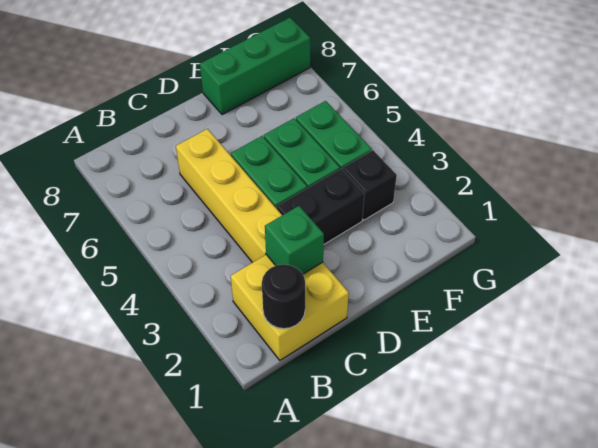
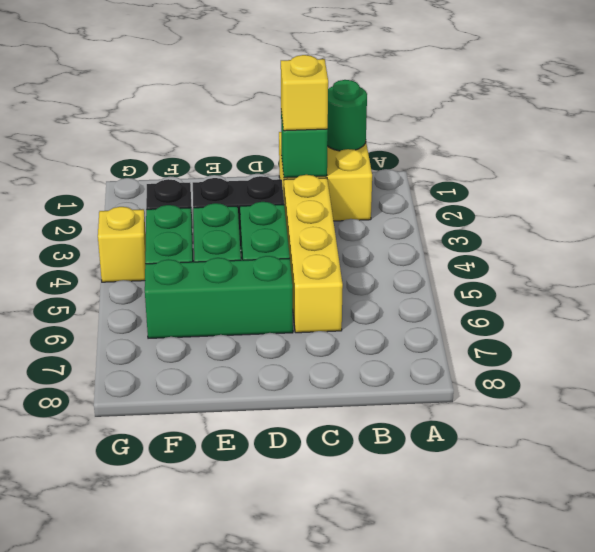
black 1x1 round brick [262,264,305,329] -> green 1x1 round brick [327,80,367,151]
none -> yellow 1x1 brick [281,55,328,131]
green 1x3 brick [200,18,310,115] -> green 1x3 brick moved to [145,256,293,338]
none -> yellow 1x1 brick [98,207,146,282]

